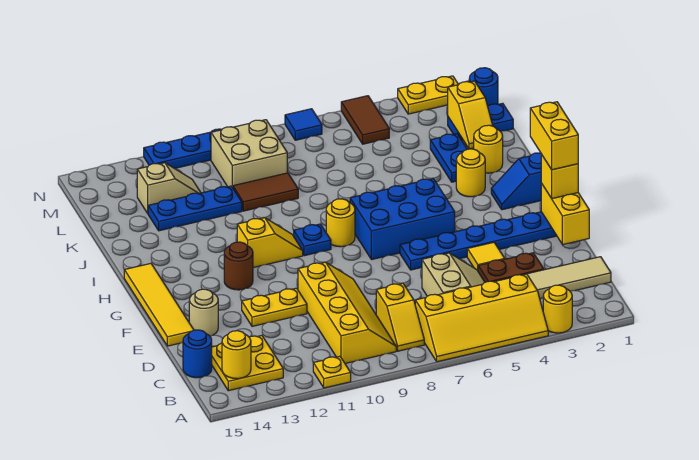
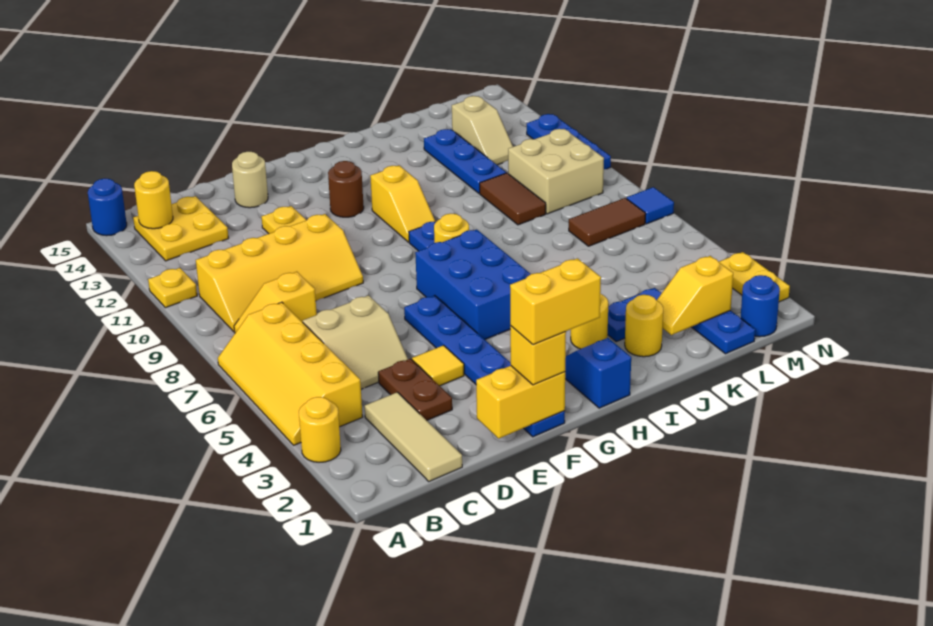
blue 1x1 round brick [183,330,212,378] -> blue 1x1 round brick moved to [88,179,127,236]
yellow 1x4 tile [124,263,194,346] -> none
brown 1x2 tile [341,96,389,144] -> brown 1x2 tile moved to [569,198,646,246]

